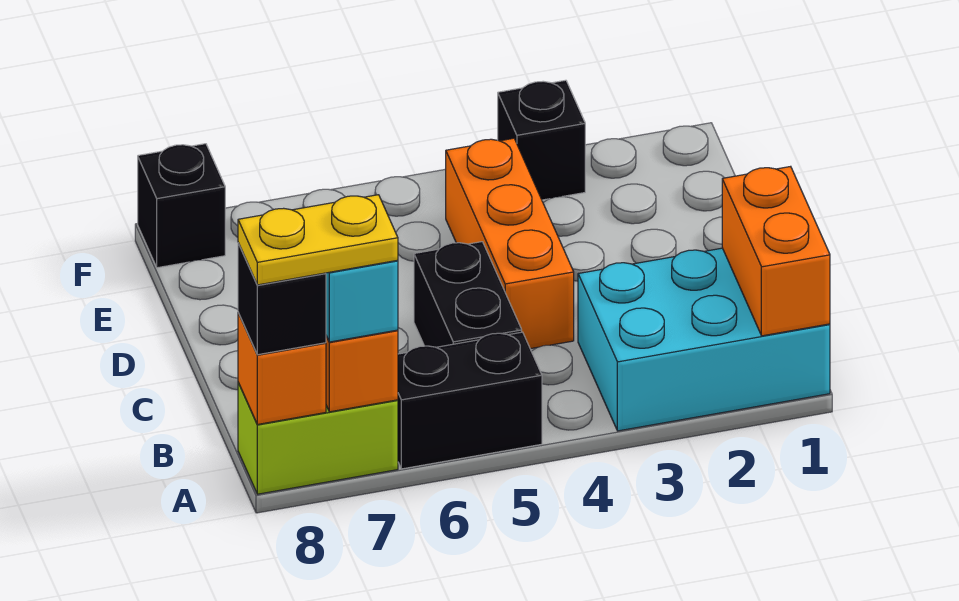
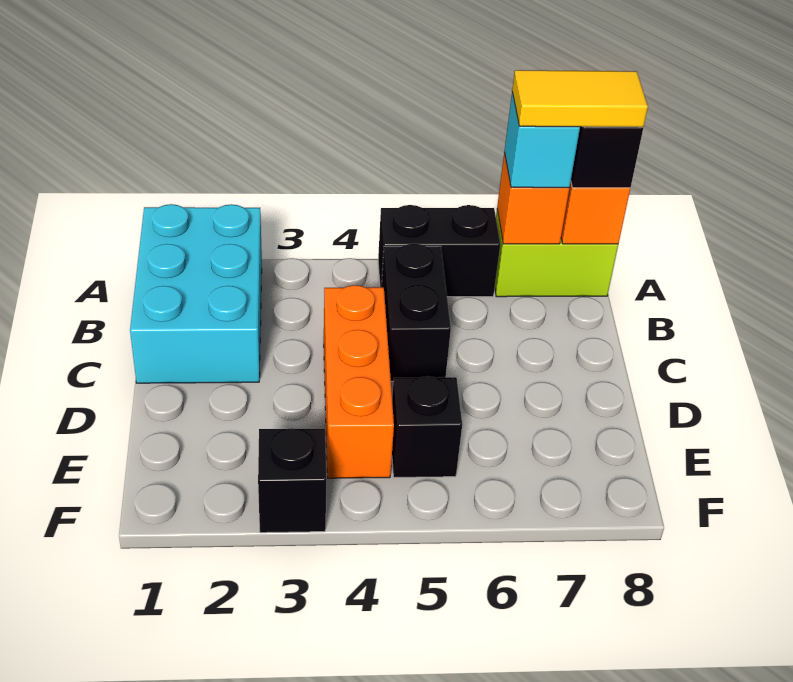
cyan 2x3 brick [578,248,830,431] -> cyan 2x3 brick turned to [130,204,262,383]
orange 1x2 brick [722,166,830,336] -> none
yellow 1x2 plate [238,195,398,285] -> yellow 1x2 tile [512,70,648,127]
black 1x1 brick [138,144,225,268] -> black 1x1 brick moved to [392,376,462,477]

